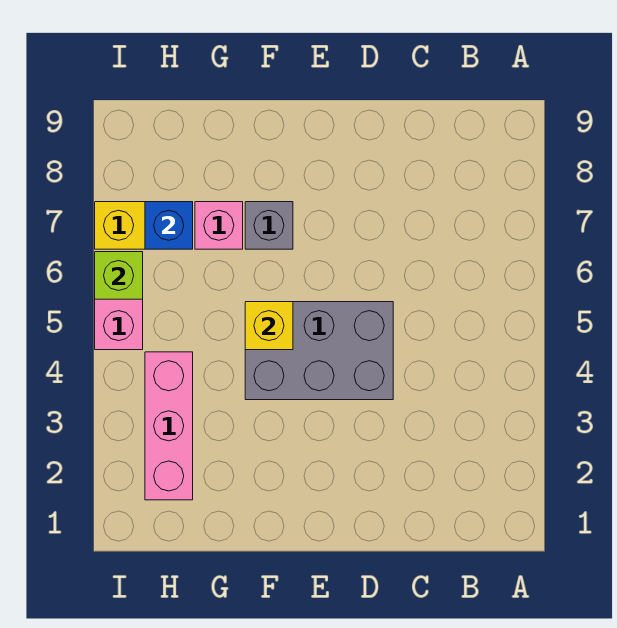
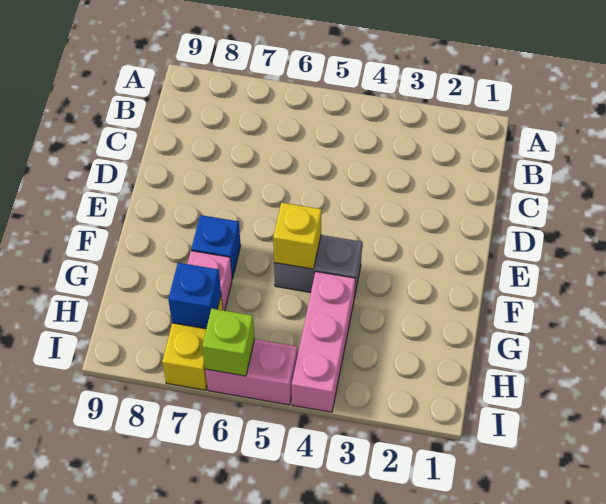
grey 2x3 brick [245,302,393,400] -> grey 1x2 brick [274,235,362,298]
grey 1x1 brick [245,202,293,249] -> blue 1x1 brick [191,215,241,279]
pink 1x3 brick [145,352,193,500] -> pink 1x3 brick turned to [292,272,355,412]

